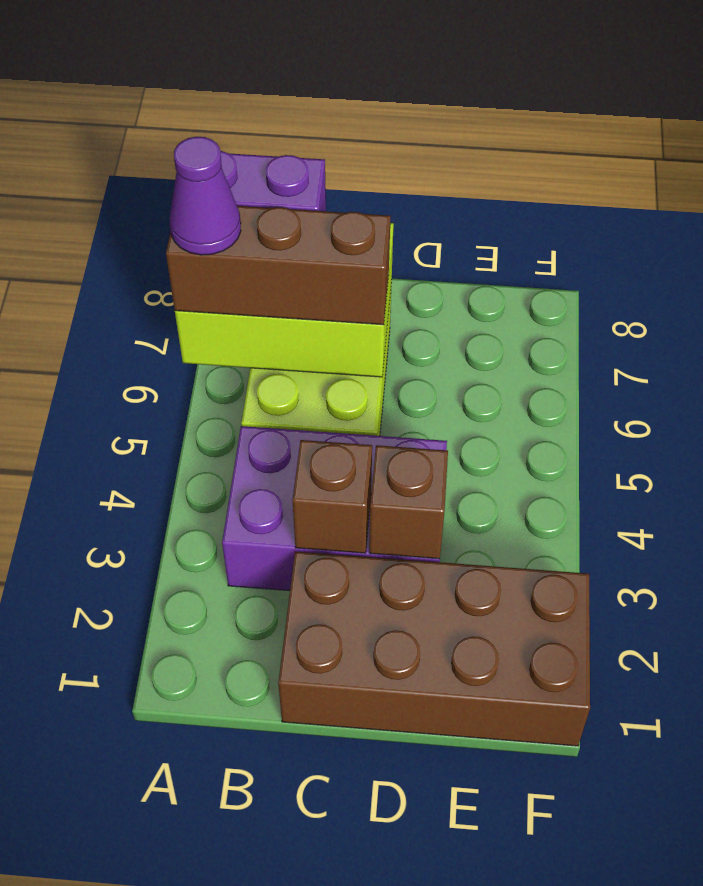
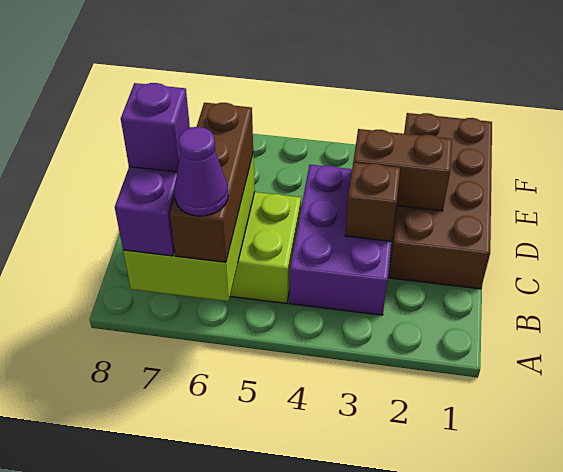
none -> purple 1x1 brick [121,83,190,172]
brown 1x1 brick [369,445,448,559] -> brown 1x2 brick [353,129,452,211]

